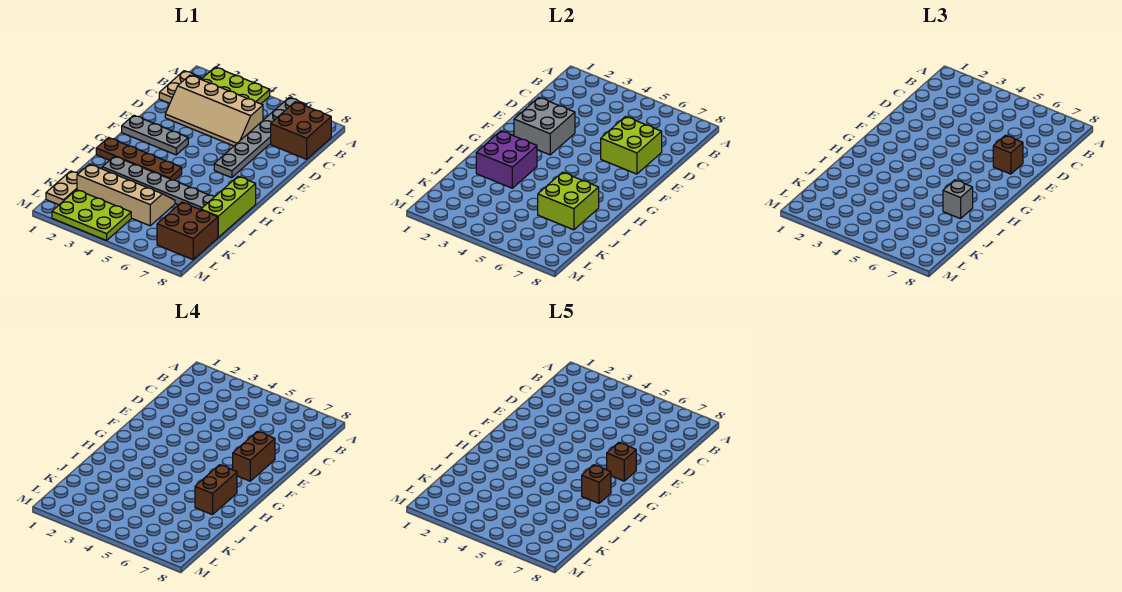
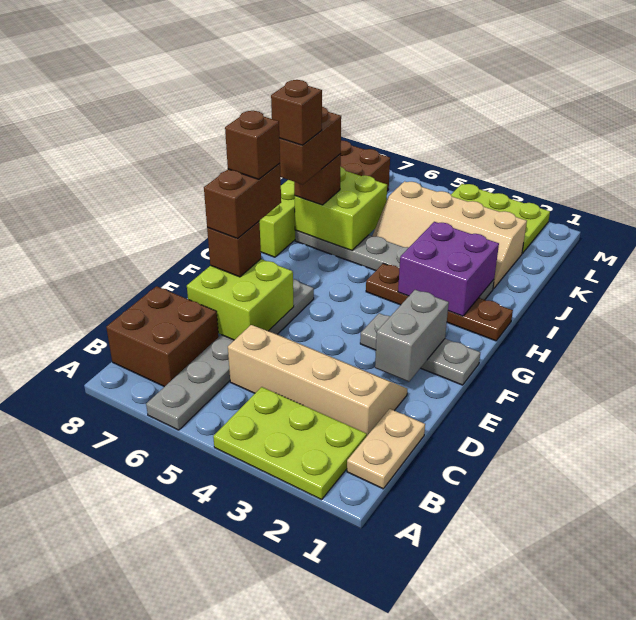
grey 2x2 brick [514,97,575,155] -> grey 1x2 brick [375,290,449,382]
grey 1x1 brick [943,180,973,219] -> brown 1x1 brick [294,154,341,205]
tan 1x2 plate [46,171,78,205] -> none

